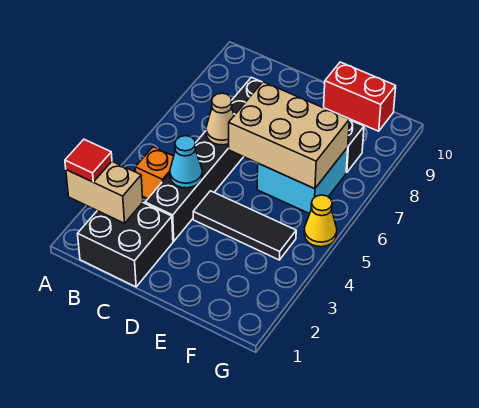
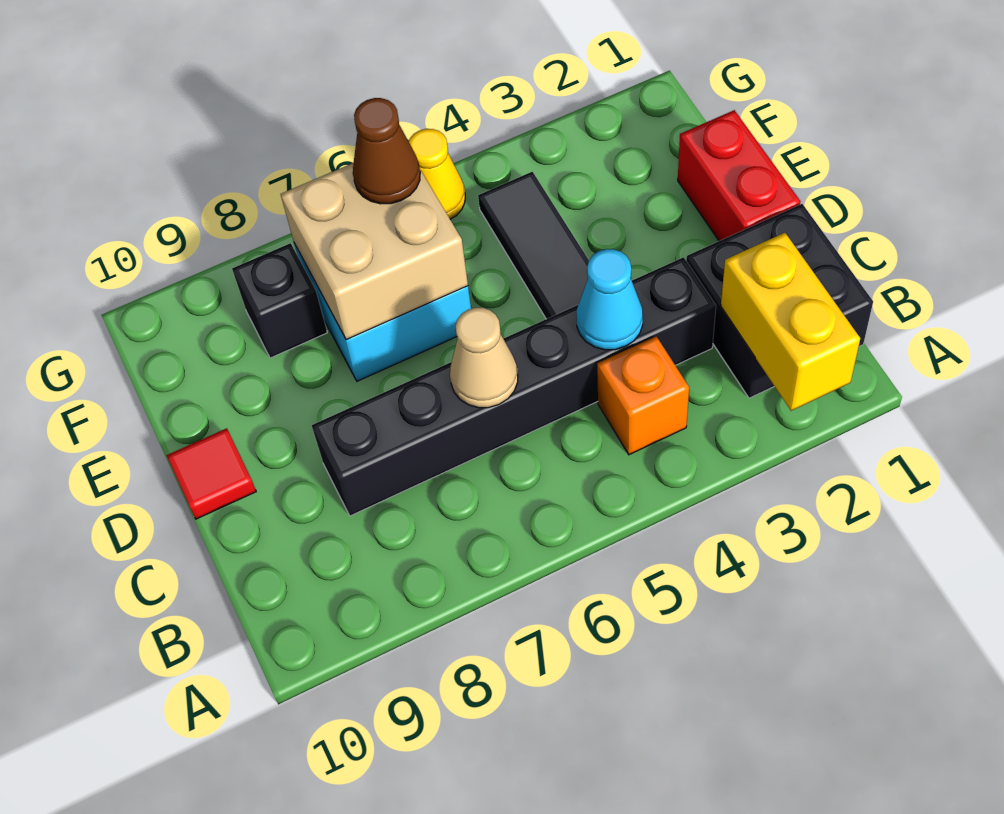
tan 1x2 brick [66,162,143,223] -> yellow 1x2 brick [721,233,860,411]
red 1x1 tile [65,139,112,182] -> red 1x1 tile moved to [167,428,256,519]
tan 2x3 brick [229,82,349,189] -> tan 2x2 brick [281,163,468,340]
red 1x2 brick [324,62,396,131] -> red 1x2 brick moved to [678,110,801,241]
none -> brown 1x1 cone [353,98,420,204]

